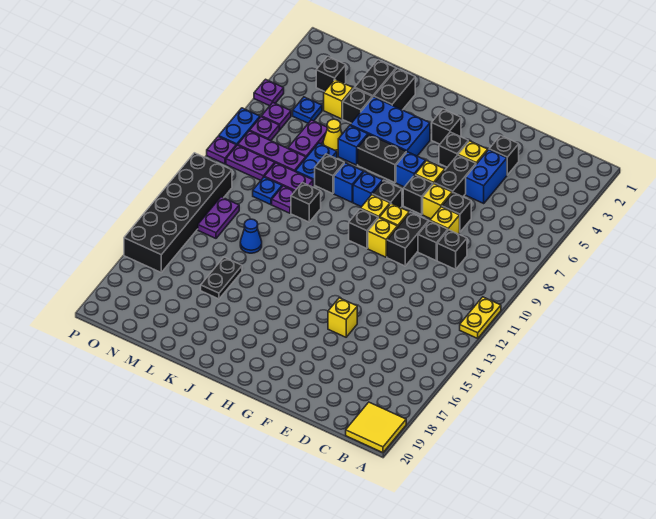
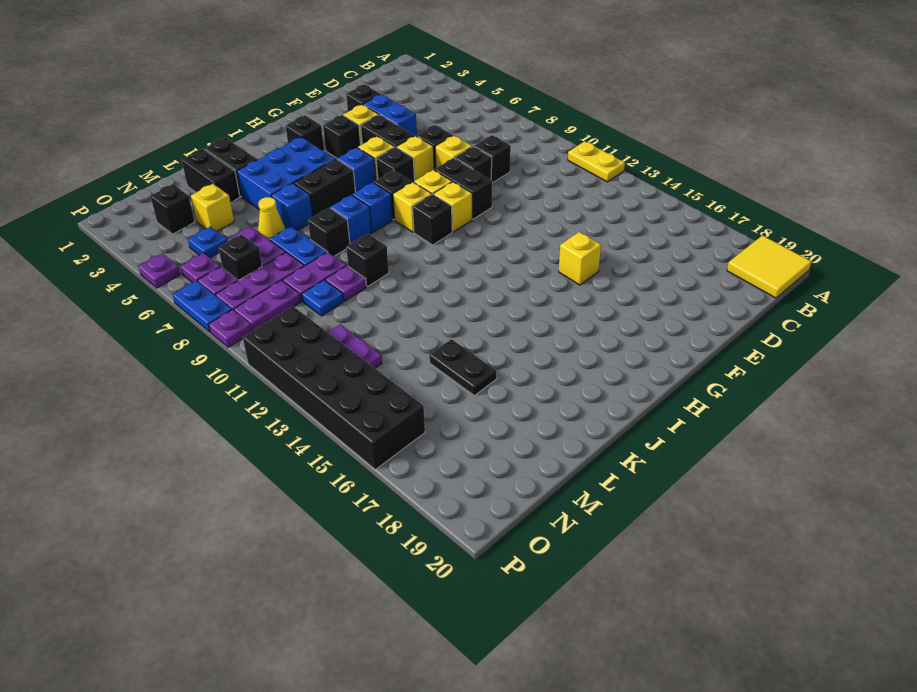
black 1x1 brick [343,88,372,123] -> black 1x1 brick moved to [218,234,262,280]
blue 1x1 cone [240,219,262,253] -> none

